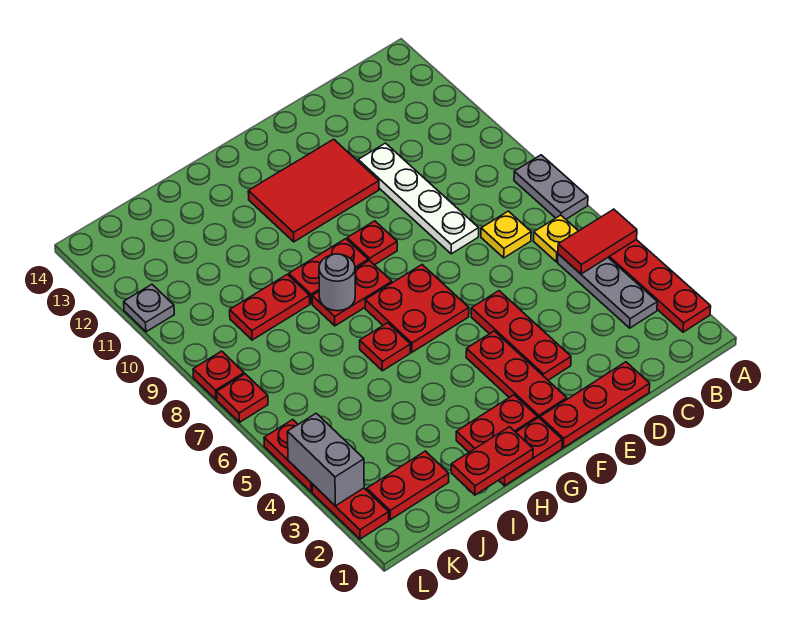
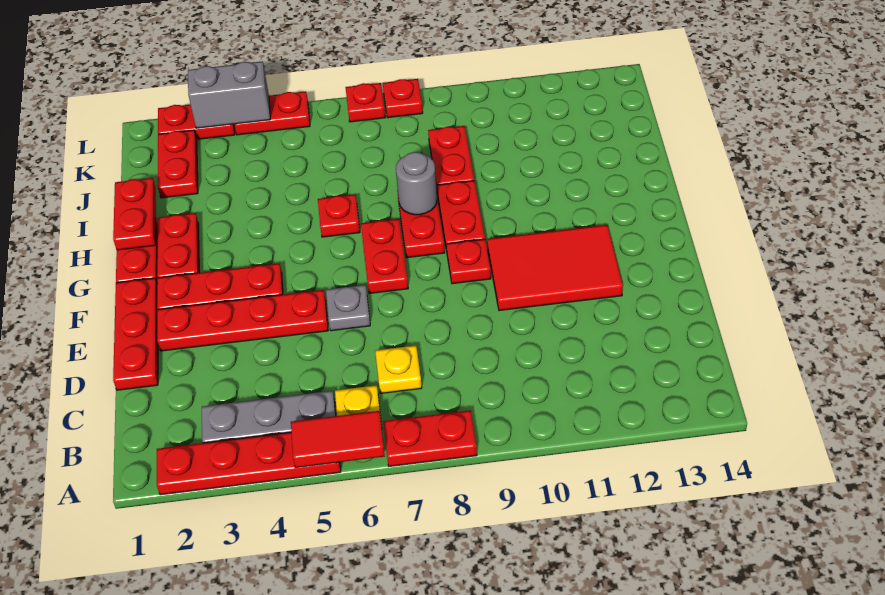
red 1x2 tile [558,209,637,274] -> red 1x2 tile turned to [291,411,385,468]
grey 1x2 plate [514,155,588,219] -> red 1x2 plate [383,410,477,466]
white 1x4 plate [358,143,479,254] -> none
red 1x3 plate [471,291,571,380] -> red 1x4 plate [157,290,328,351]
red 2x3 tile [248,139,379,242] -> red 2x3 tile turned to [487,225,623,311]
red 2x2 plate [365,265,469,352] -> red 1x2 plate [361,219,408,293]
grey 1x1 plate [124,284,174,332] -> grey 1x1 plate moved to [326,285,370,331]

